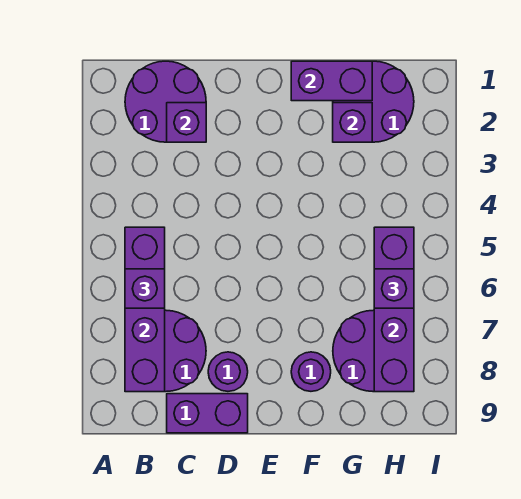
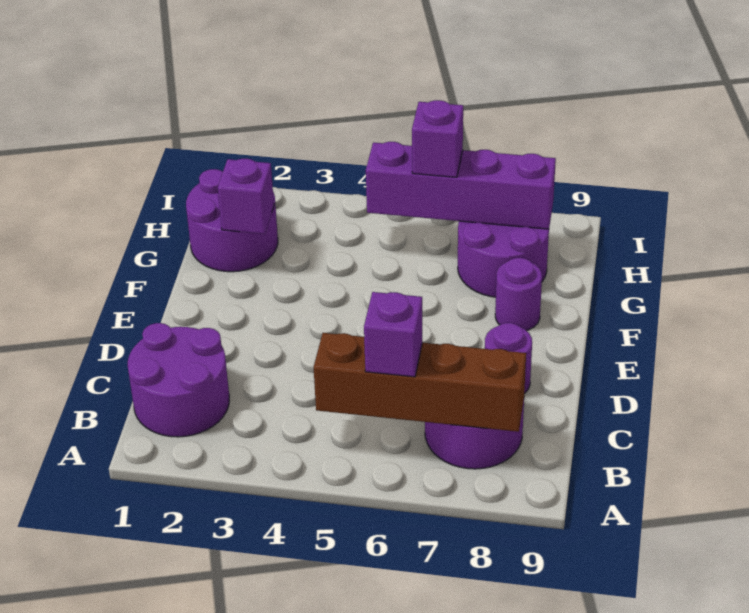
purple 1x4 brick [125,227,165,392] -> brown 1x4 brick [314,333,526,432]
purple 1x1 brick [167,103,206,142] -> none
purple 1x2 brick [167,394,248,433] -> none
purple 1x2 brick [291,61,372,101] -> none

